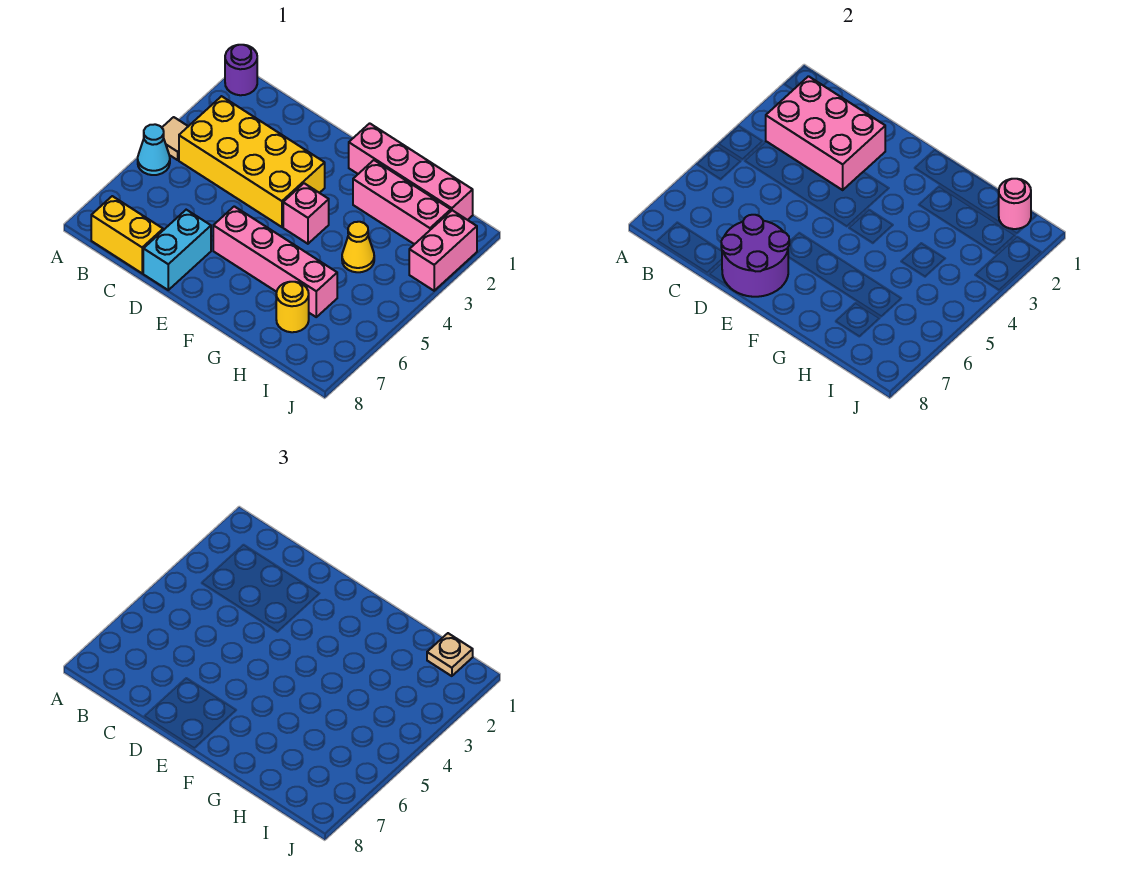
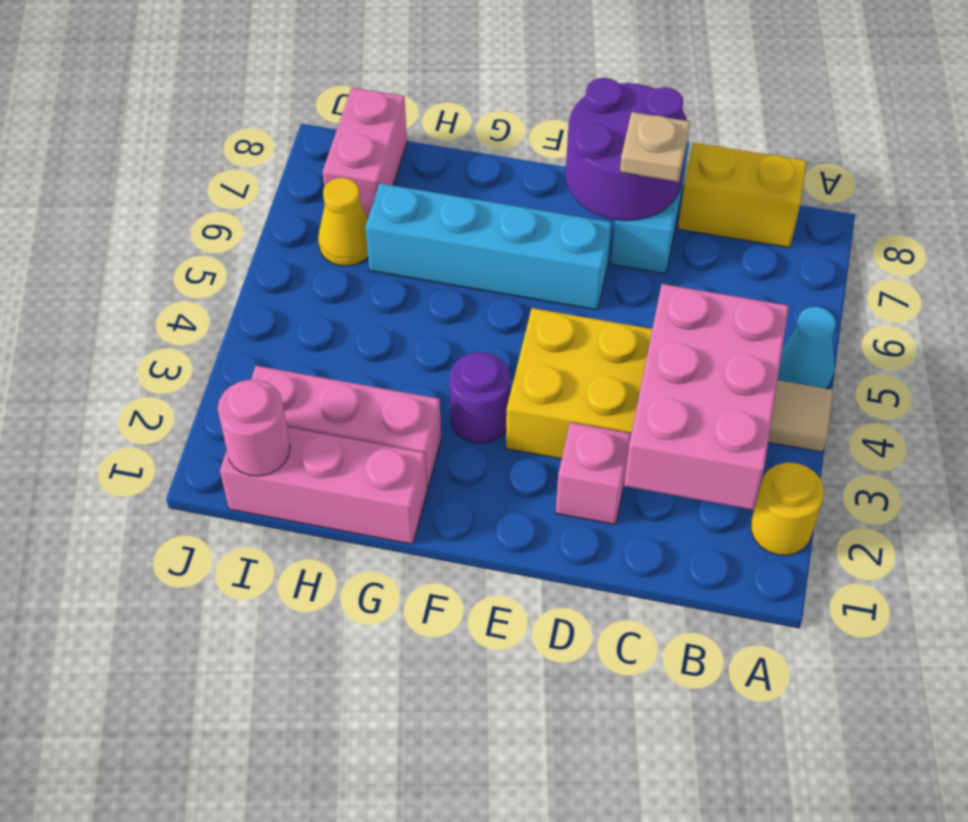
purple 1x1 round brick [225,45,257,95] -> purple 1x1 round brick moved to [450,352,510,443]
pink 2x3 brick [766,76,885,190] -> pink 2x3 brick turned to [624,284,789,510]
pink 1x4 brick [213,206,337,317] -> cyan 1x4 brick [366,183,612,310]
pink 1x4 brick [349,123,473,220] -> pink 1x3 brick [220,427,427,544]
pink 1x1 brick [283,183,329,244] -> pink 1x1 brick moved to [556,422,631,525]
yellow 1x1 cone [342,222,374,272] -> yellow 1x1 cone moved to [318,178,368,266]
yellow 1x1 round brick [276,282,309,332] -> yellow 1x1 round brick moved to [751,463,824,555]
tan 1x1 plate [427,633,473,676] -> tan 1x1 plate moved to [620,112,690,182]
pink 1x2 brick [409,210,477,291] -> pink 1x2 brick moved to [323,88,407,218]

